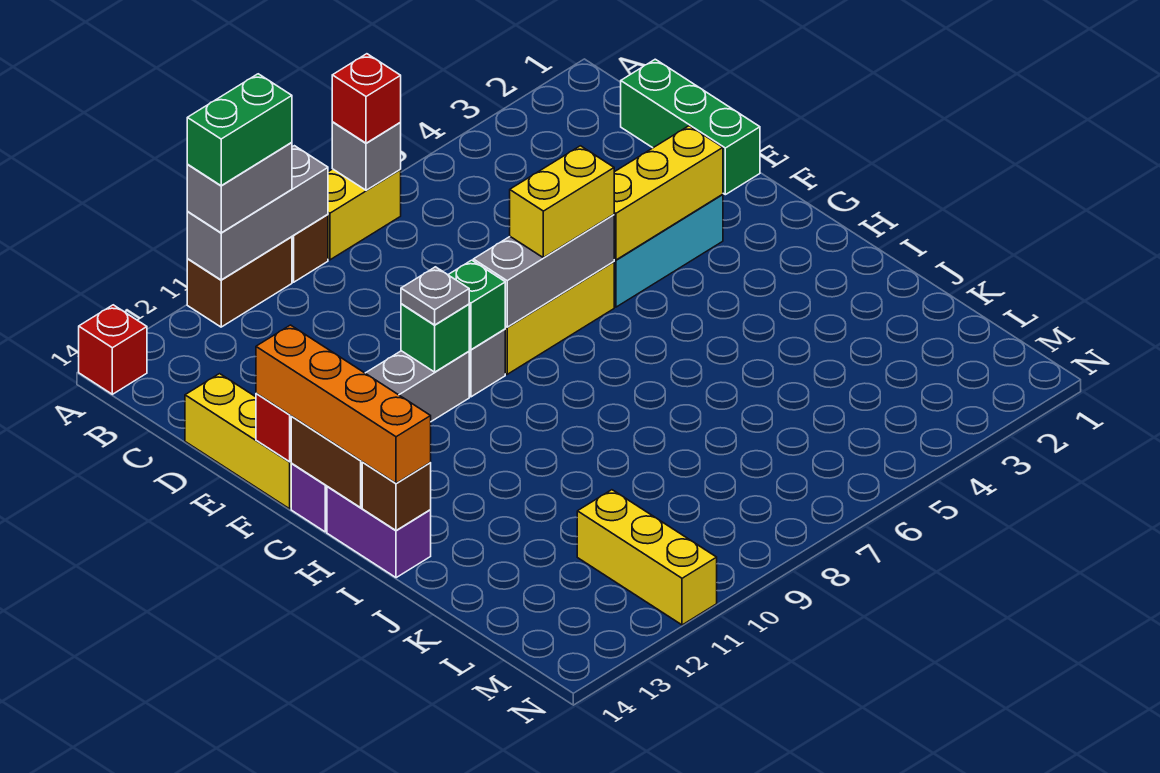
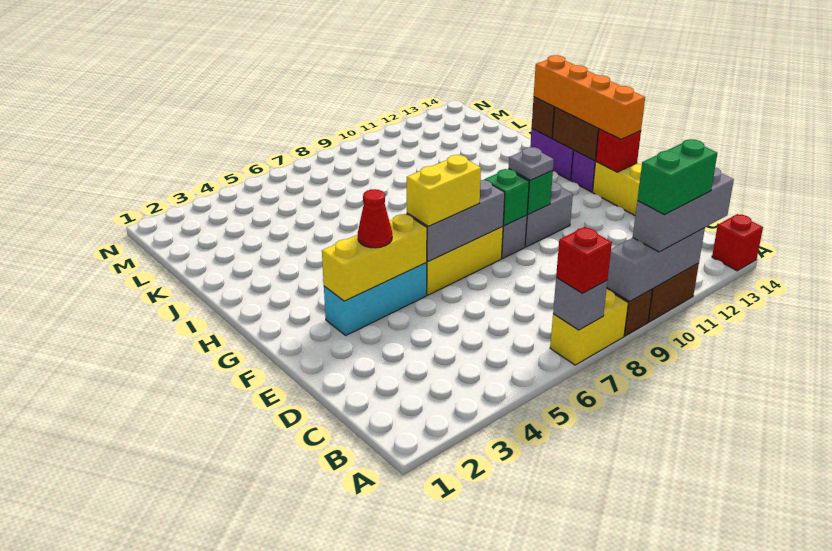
grey 1x2 brick [187,143,292,233] -> grey 1x3 brick [633,168,734,252]
green 1x3 brick [621,59,760,195] -> none
none -> red 1x1 cone [358,189,392,248]
yellow 1x3 brick [577,490,717,625] -> none

